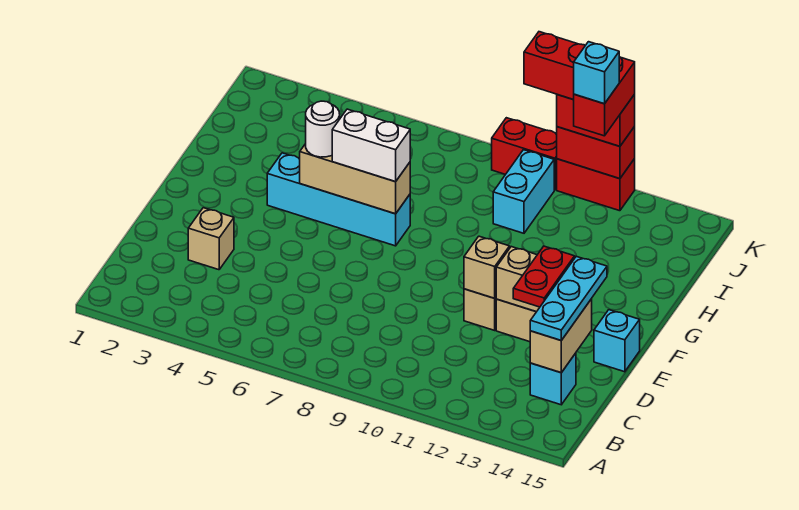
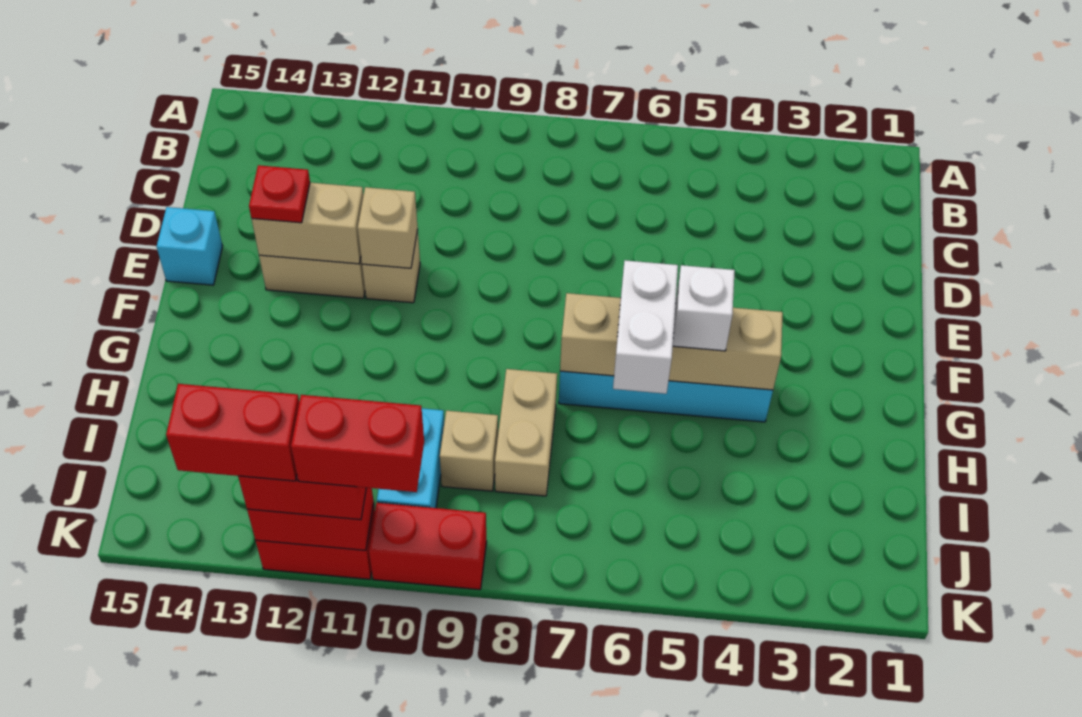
cyan 1x1 brick [530,353,576,405] -> none
tan 1x2 brick [530,299,592,373] -> tan 1x2 brick moved to [495,369,557,496]
cyan 1x3 plate [530,256,607,340] -> none
tan 1x1 brick [188,208,234,270] -> tan 1x1 brick moved to [440,411,498,491]
red 1x2 plate [513,246,575,307] -> red 1x1 plate [249,165,310,223]
tan 1x3 brick [300,144,410,214] -> tan 1x4 brick [560,293,783,390]
white 1x1 round brick [306,101,340,157] -> white 1x1 brick [673,265,735,351]
white 1x2 brick [332,109,410,182] -> white 1x2 brick turned to [613,260,678,394]
red 1x2 brick [574,57,635,136] -> red 1x2 brick turned to [166,384,299,481]
cyan 1x1 brick [574,42,619,104] -> none

